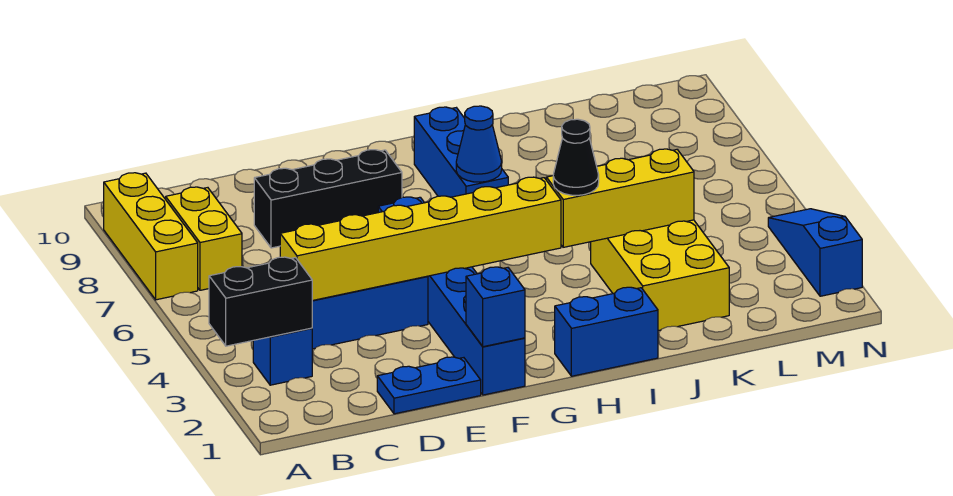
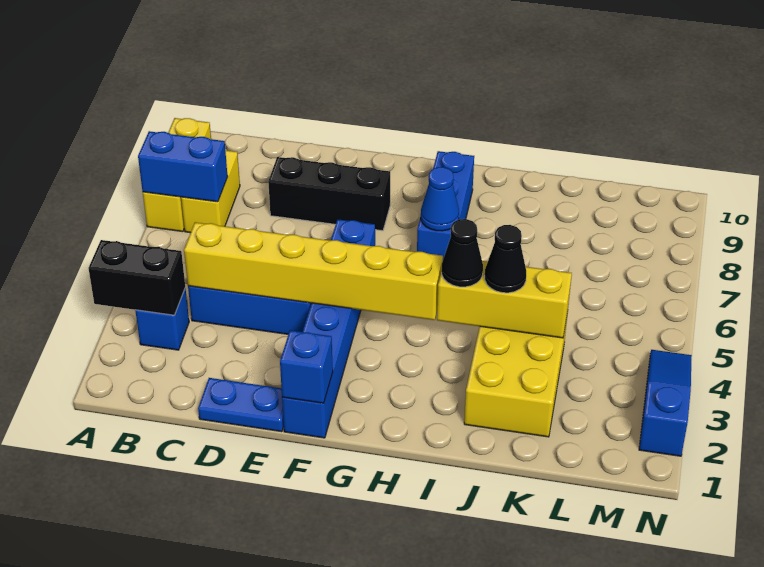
blue 1x2 brick [555,287,658,376] -> blue 1x2 brick moved to [138,131,228,202]
none -> black 1x1 cone [485,225,526,293]

